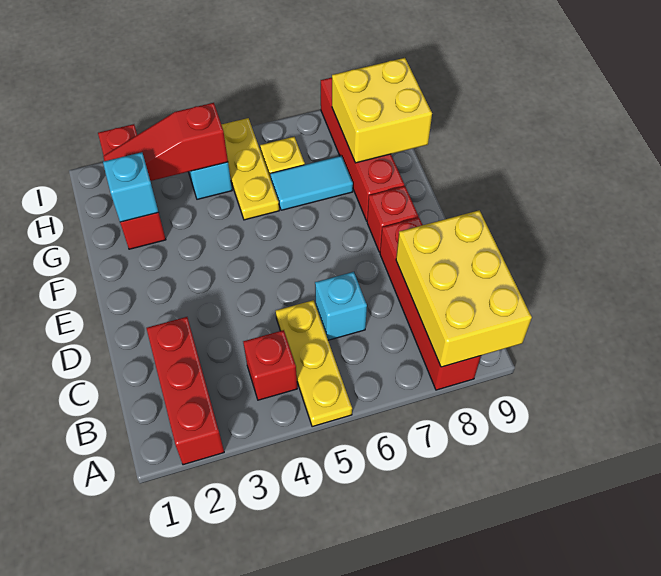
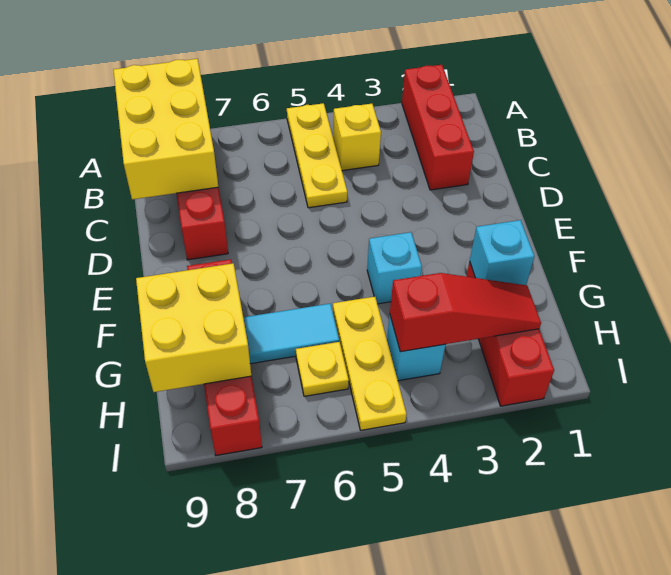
red 1x1 brick [243,330,297,400] -> yellow 1x1 brick [333,104,381,171]
cyan 1x1 brick [315,272,367,340] -> cyan 1x1 brick moved to [367,232,422,304]
red 1x1 brick [367,186,418,252] -> none

